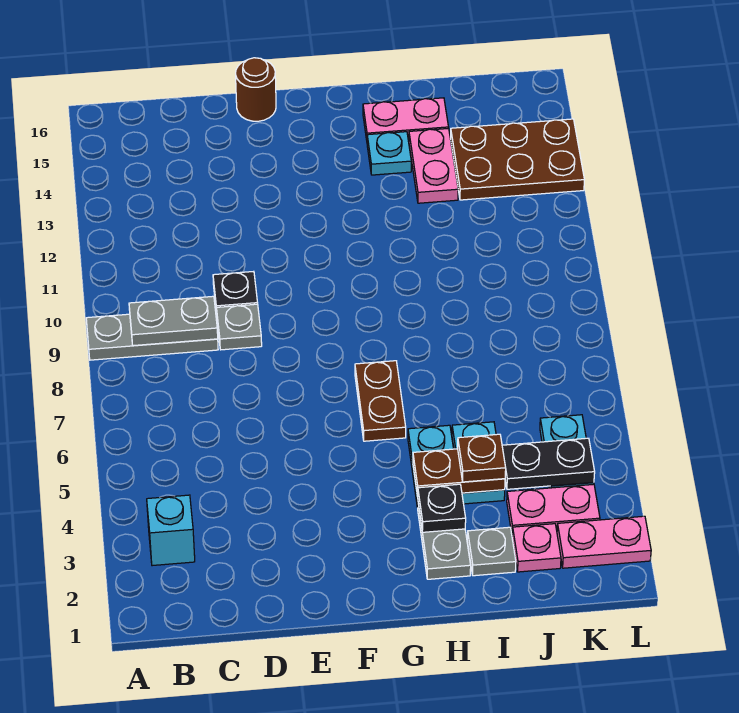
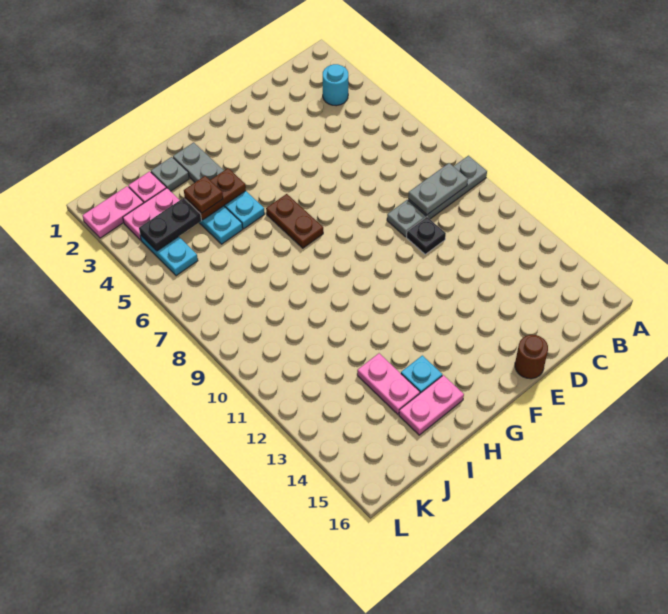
cyan 1x1 brick [147,495,195,566] -> cyan 1x1 round brick [323,64,348,106]
black 1x1 plate [417,484,466,532] -> none
brown 2x3 plate [451,119,584,200] -> none

